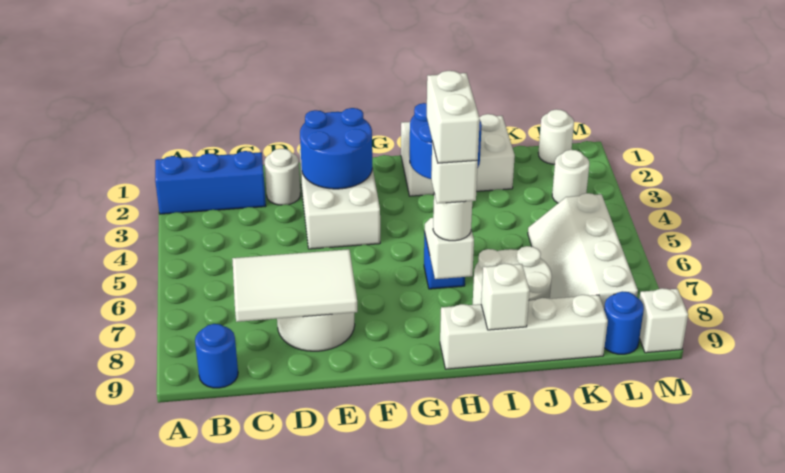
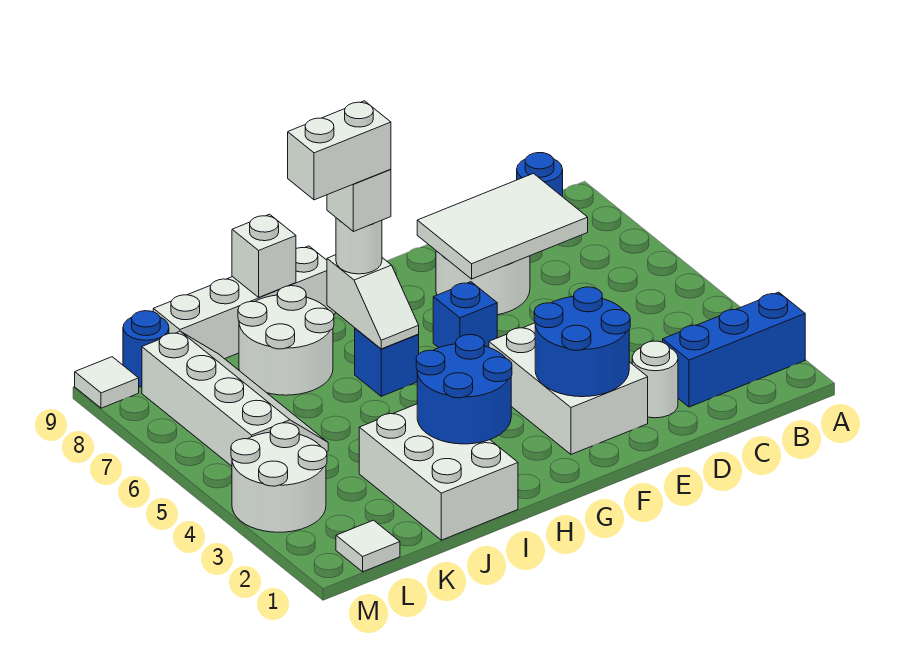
none -> blue 1x1 brick [433,282,497,348]
white 2x3 brick [401,114,515,196] -> white 2x3 brick turned to [359,404,518,540]
white 1x2 brick [427,71,480,163] -> white 1x2 brick turned to [288,101,391,200]
white 1x1 round brick [538,109,574,164] -> white 1x1 tile [336,520,400,572]
white 1x1 round brick [552,150,589,203] -> white 2x2 round brick [231,423,327,532]
white 1x1 brick [639,288,688,353] -> white 1x1 tile [75,357,139,408]

